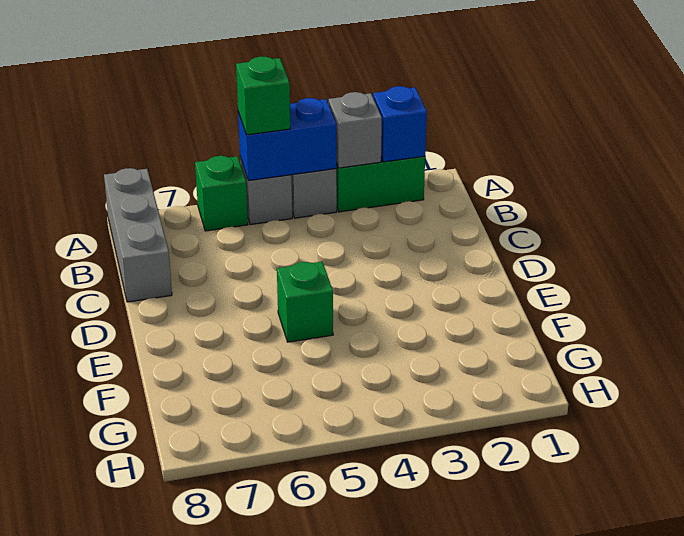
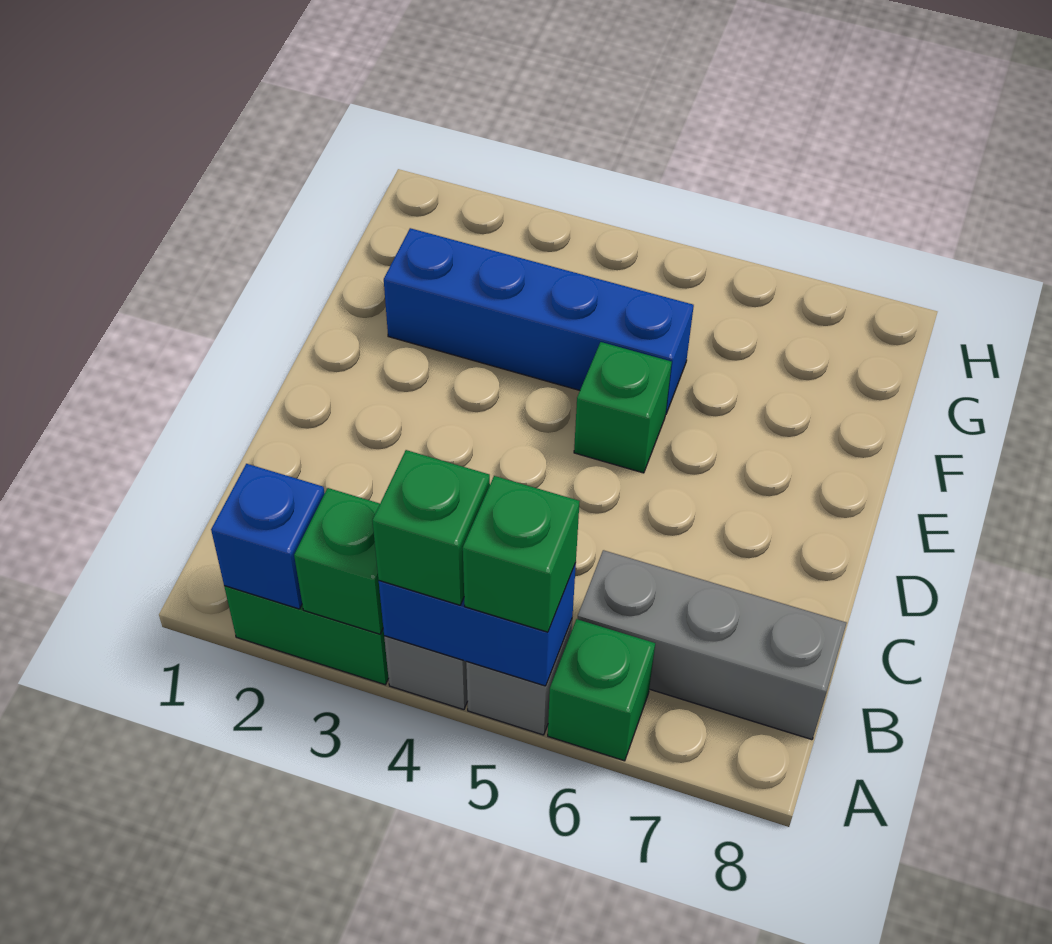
grey 1x1 brick [329,92,382,168] -> green 1x1 brick [294,488,383,634]
none -> green 1x1 brick [372,450,490,605]
grey 1x3 brick [104,168,172,302] -> grey 1x3 brick turned to [578,550,846,740]
none -> blue 1x4 brick [384,228,694,415]

